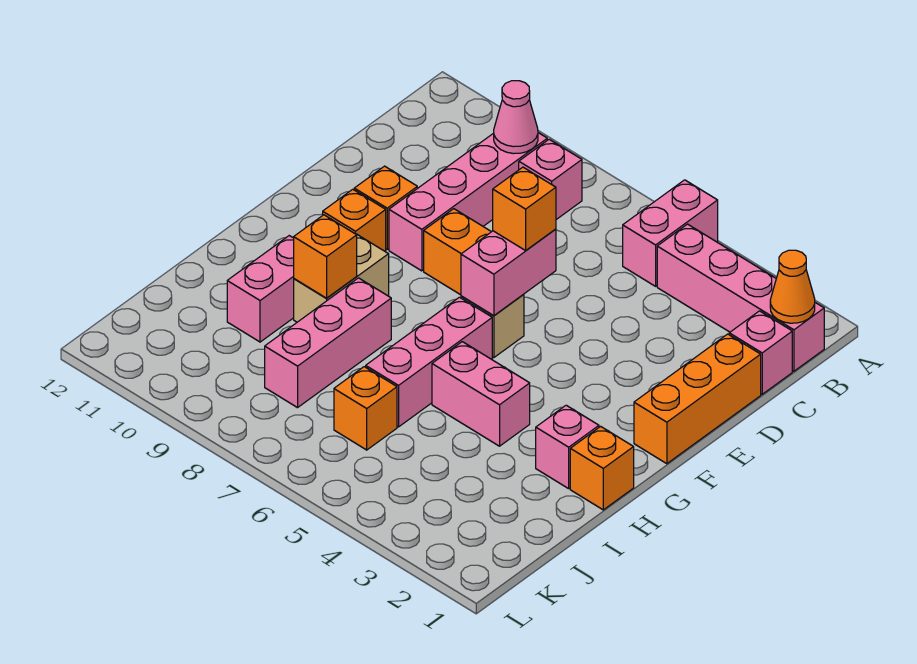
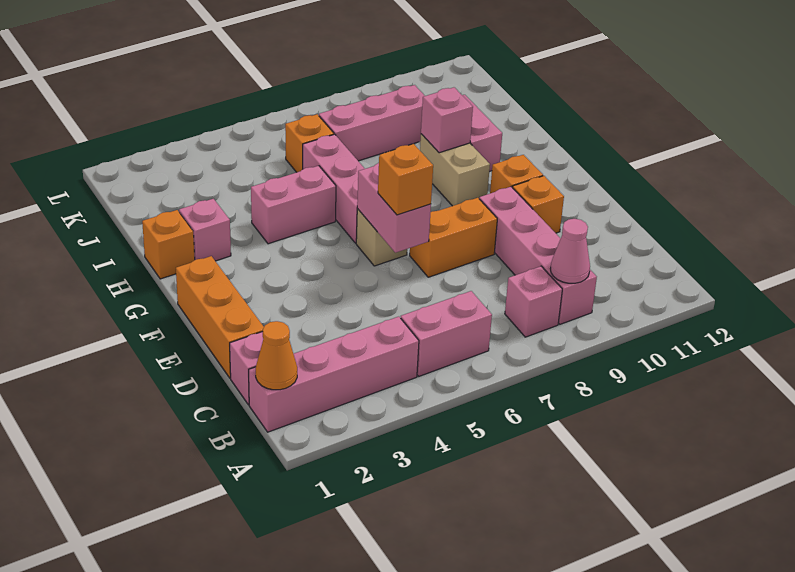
pink 1x2 brick [623,180,718,286] -> pink 1x2 brick turned to [401,291,492,376]
pink 1x3 brick [265,278,391,408] -> pink 1x3 brick turned to [319,85,425,161]
orange 1x1 brick [294,215,357,298] -> pink 1x1 brick [421,87,473,153]

